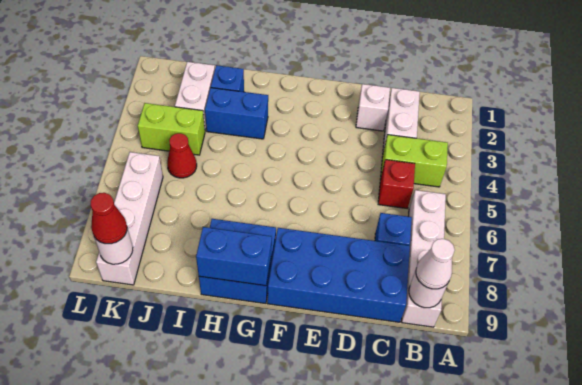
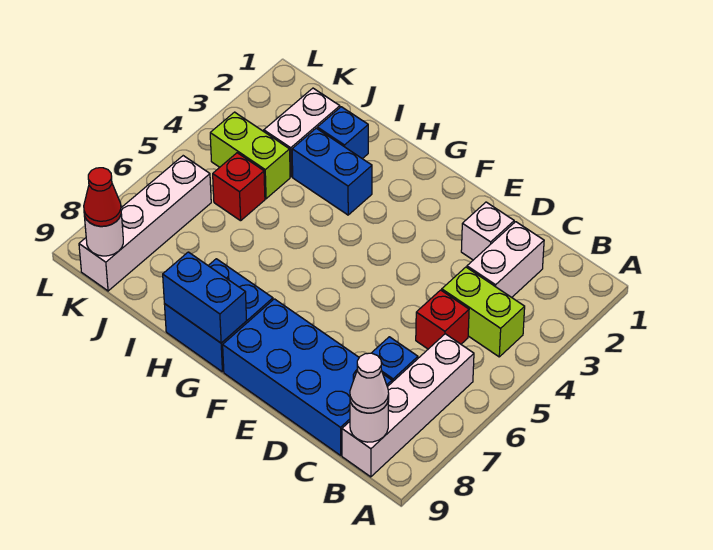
red 1x1 cone [167,133,197,178] -> red 1x1 brick [213,153,265,221]

